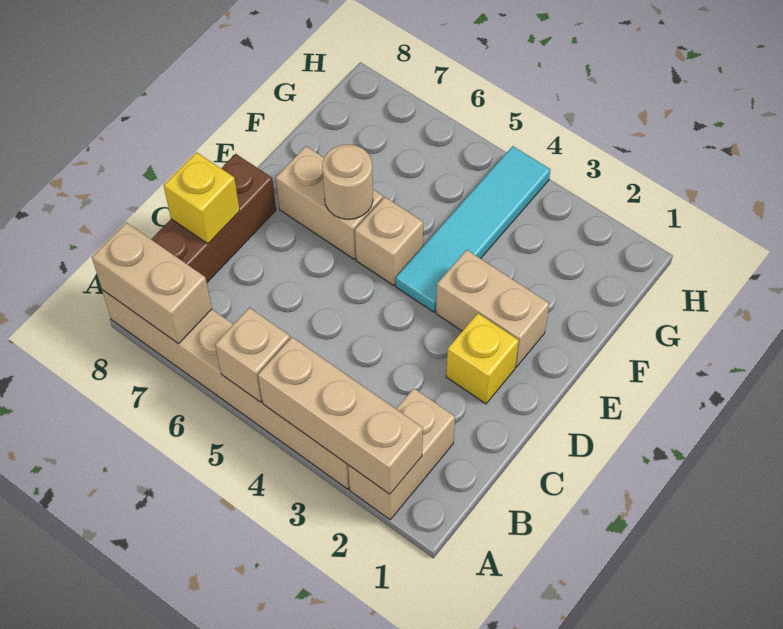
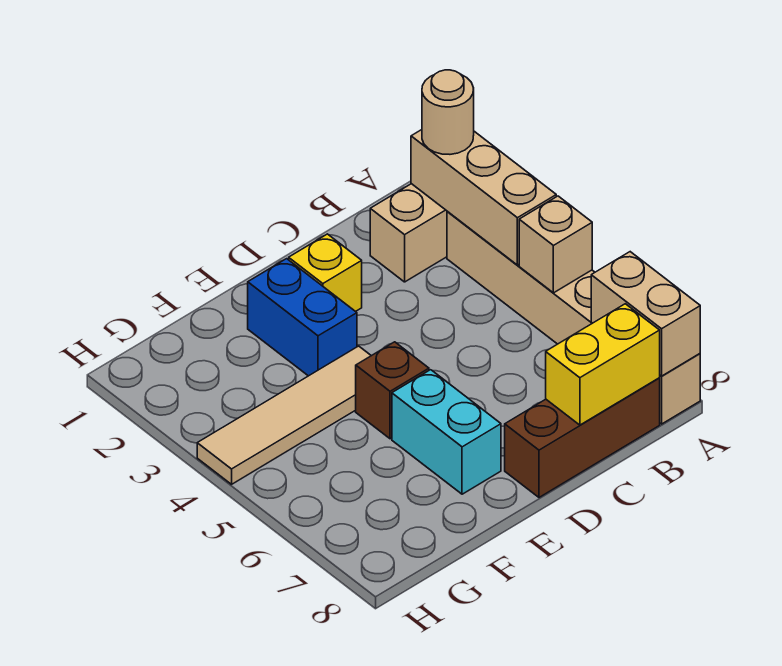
yellow 1x1 brick [164,152,240,244] -> yellow 1x2 brick [546,304,660,425]
tan 1x2 brick [436,250,549,367] -> blue 1x2 brick [248,259,357,376]
cyan 1x4 tile [396,146,550,312] -> tan 1x4 tile [197,346,371,484]
tan 1x1 brick [355,197,423,286] -> brown 1x1 brick [356,342,429,439]
tan 1x2 brick [276,146,383,259] -> cyan 1x2 brick [392,370,501,494]
tan 1x1 round brick [322,144,373,219] -> tan 1x1 round brick moved to [422,70,474,154]

